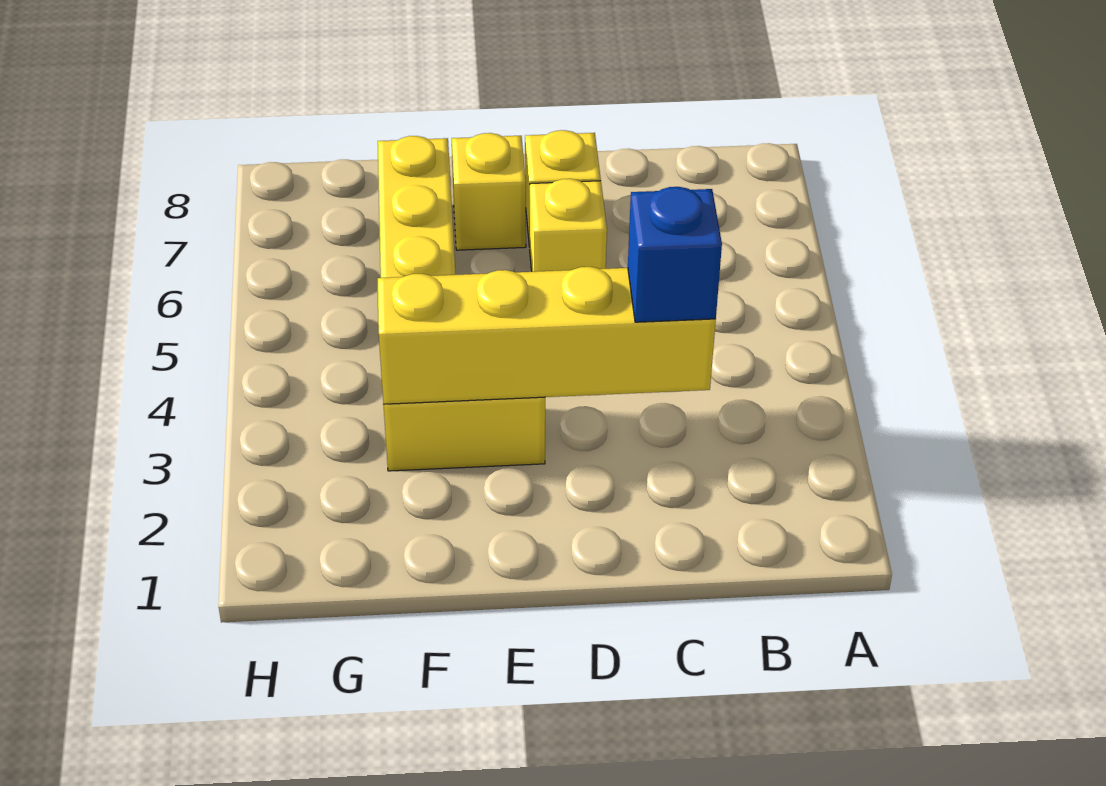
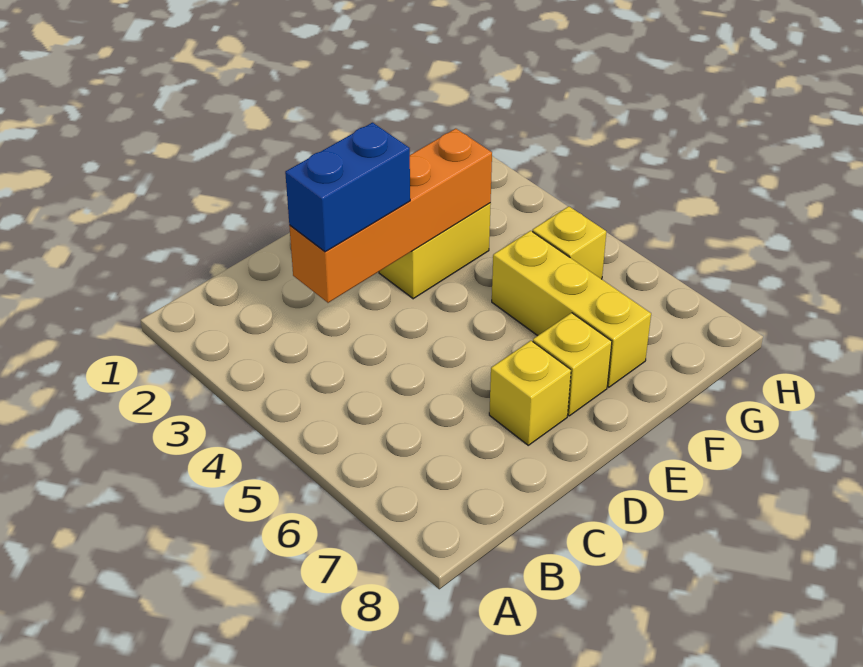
yellow 1x4 brick [378,267,716,404] -> orange 1x4 brick [289,129,492,303]
blue 1x1 brick [628,187,722,322] -> blue 1x2 brick [285,123,410,252]
yellow 1x1 brick [530,179,607,272] -> yellow 1x1 brick moved to [532,206,606,279]

